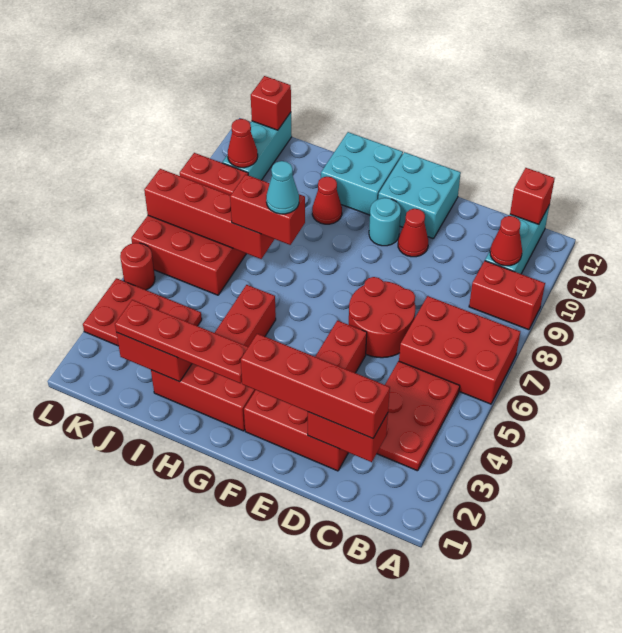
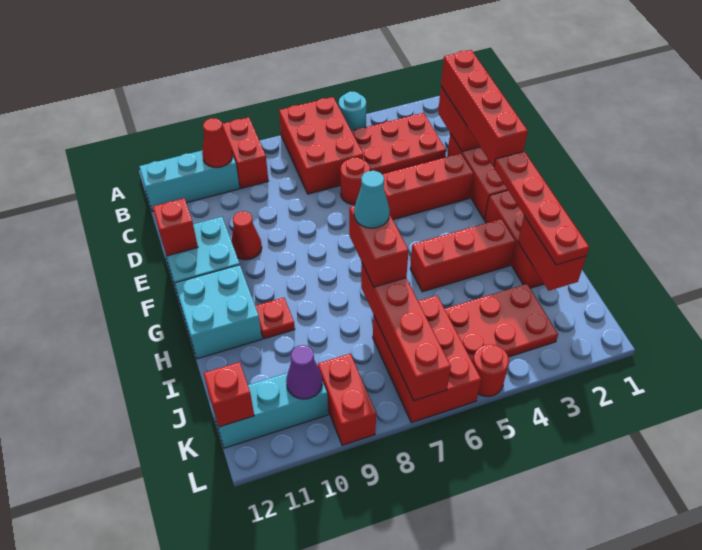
red 1x1 brick [510,168,555,224] -> red 1x1 brick moved to [153,198,198,256]
red 2x2 round brick [349,277,415,358] -> red 1x1 round brick [340,157,370,205]
cyan 1x1 round brick [369,198,401,246] -> cyan 1x1 round brick moved to [339,92,366,131]
red 1x1 cone [312,177,342,224] -> red 1x1 plate [255,298,295,339]
red 2x3 plate [83,278,202,346] -> red 2x3 plate turned to [445,284,558,362]
red 1x1 cone [228,119,258,168] -> purple 1x1 cone [286,345,322,399]

